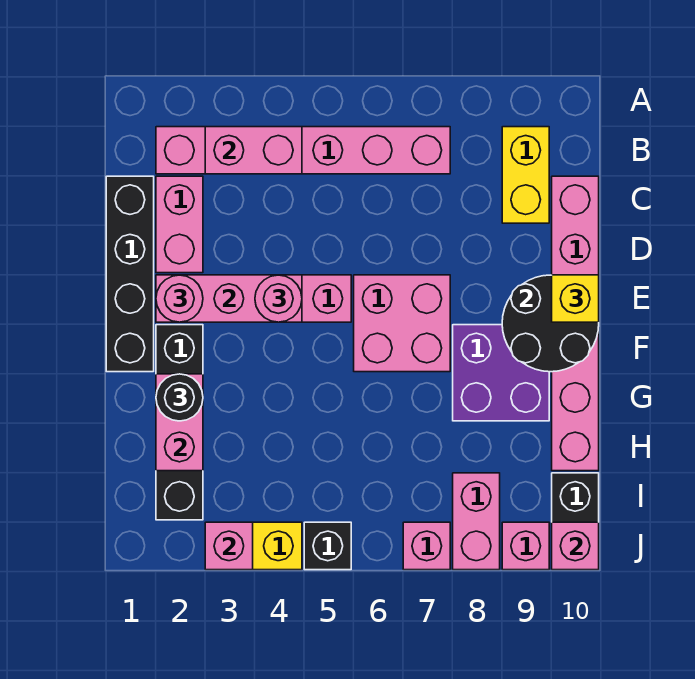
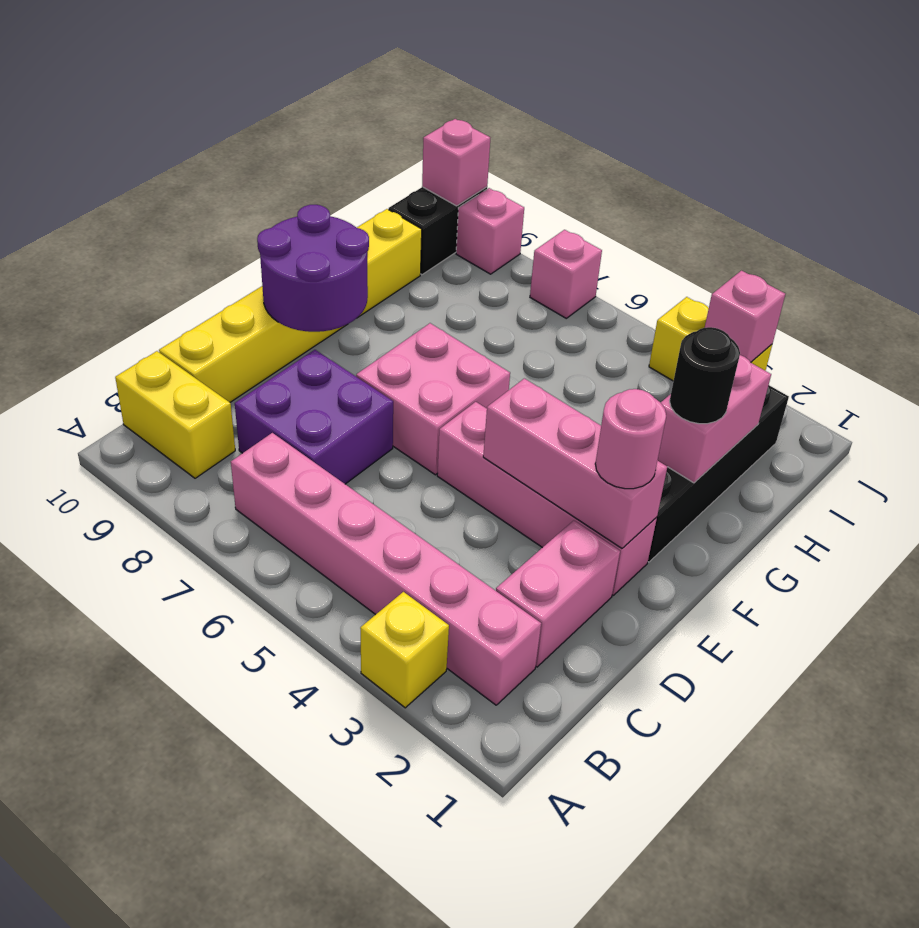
pink 1x2 brick [205,127,302,174] -> none
yellow 1x2 brick [502,127,549,223] -> yellow 1x2 brick turned to [115,351,235,478]
black 1x4 brick [106,176,154,372] -> none
pink 1x6 brick [552,176,599,471] -> yellow 1x6 brick [159,209,422,402]
pink 1x1 round brick [255,275,302,322] -> none
black 2x2 round brick [502,275,599,372] -> purple 2x2 round brick [257,205,369,332]
yellow 1x1 brick [552,275,599,322] -> yellow 1x1 brick moved to [360,592,449,708]
purple 2x2 brick [453,325,549,421] -> purple 2x2 brick moved to [235,350,393,484]
pink 1x2 brick [453,473,500,570] -> none
black 1x1 brick [304,522,351,570] -> none

